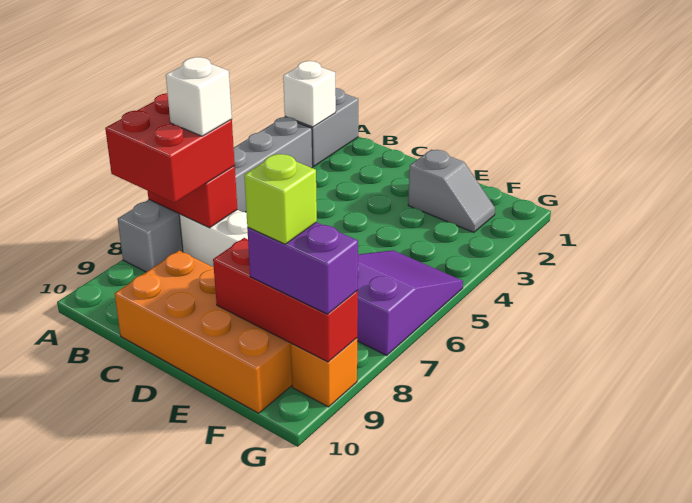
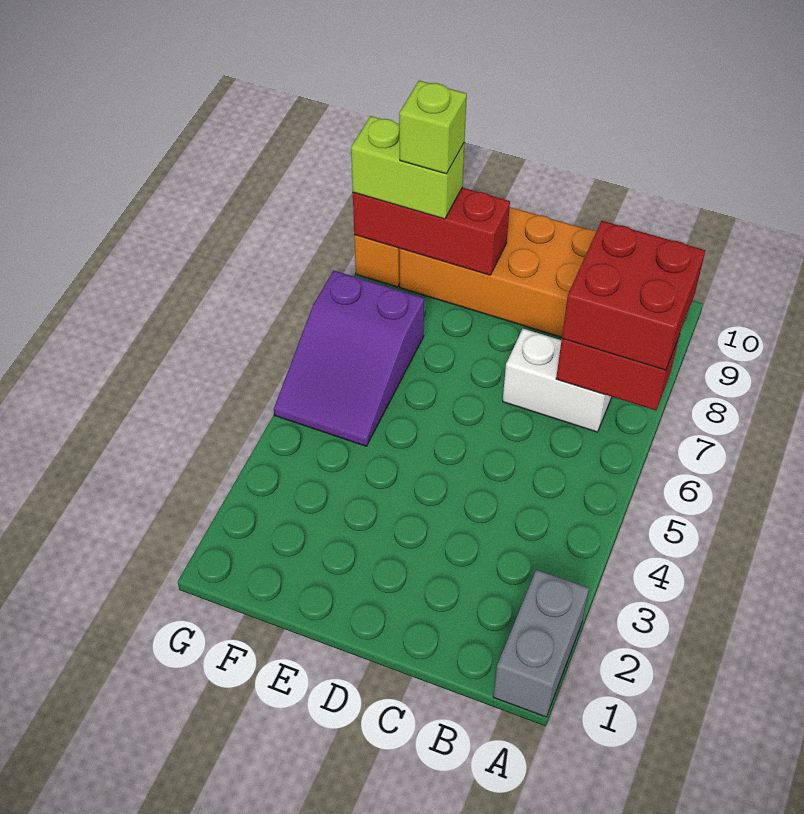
white 1x1 brick [283,61,336,127] -> none
grey 1x6 brick [118,117,313,272] -> none
white 1x1 brick [166,57,232,136] -> none
grey 1x2 slope [408,150,495,232] -> none
purple 1x2 brick [247,222,358,314] -> lime 1x2 brick [351,116,465,219]

